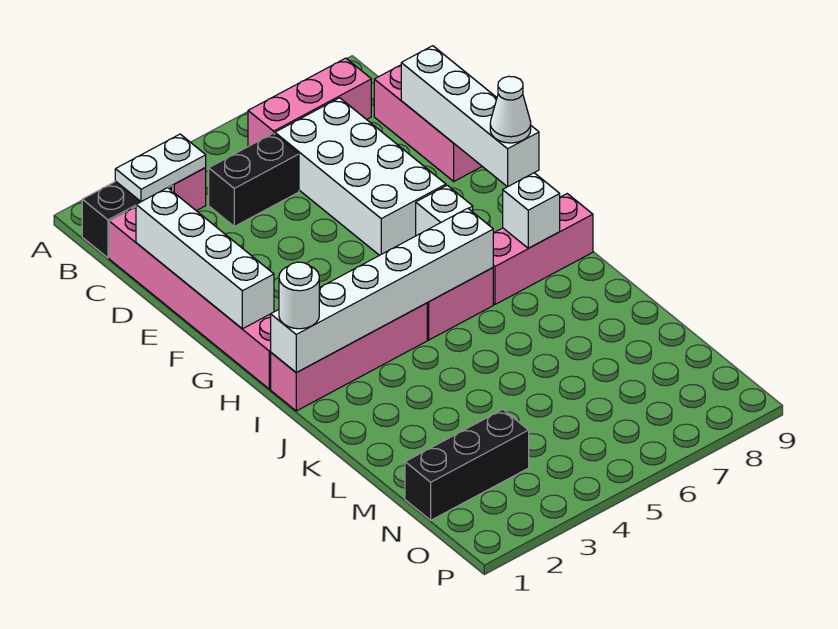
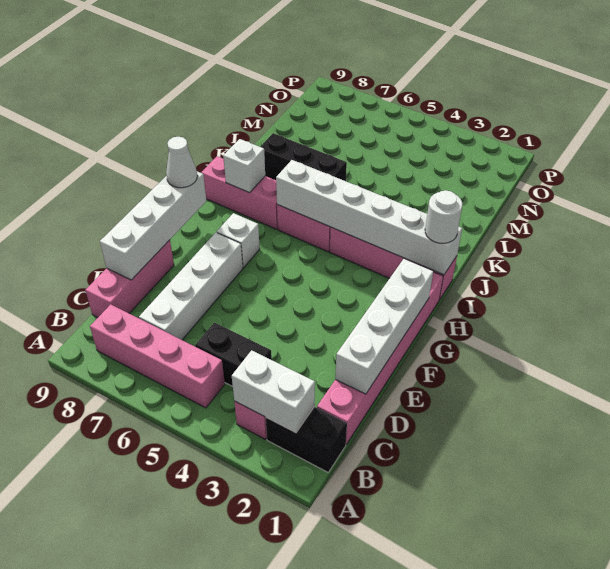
white 1x2 plate [115,134,206,202] -> white 1x2 brick [232,350,315,433]
pink 1x3 brick [248,58,371,146] -> pink 1x4 brick [90,304,225,408]
white 2x4 brick [275,98,446,255] -> white 1x4 brick [139,233,243,340]
black 1x3 brick [405,409,529,520] -> black 1x3 brick moved to [260,133,347,181]

